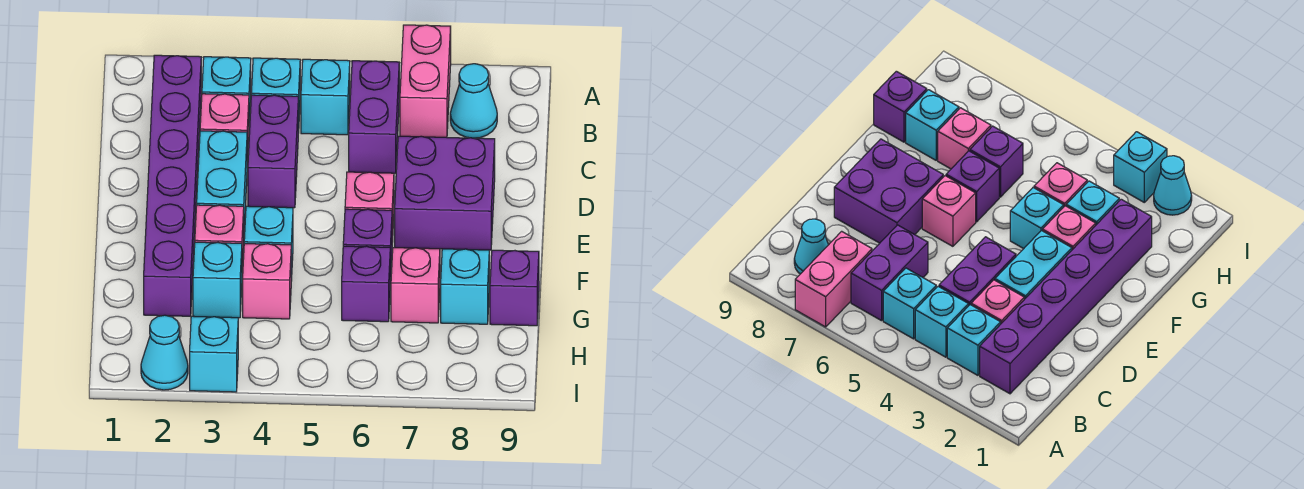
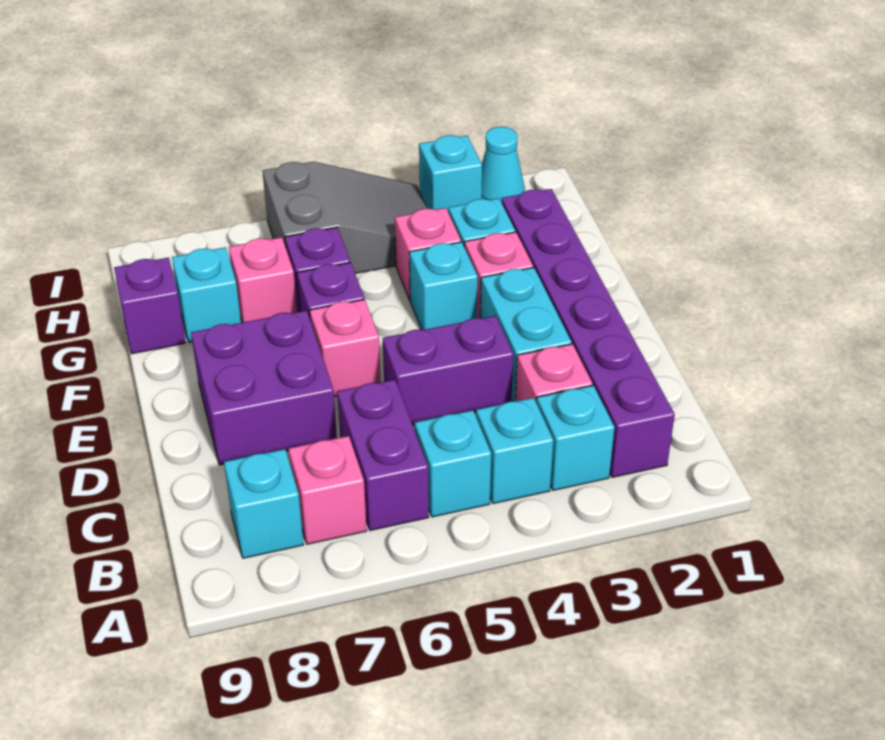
pink 1x2 brick [400,25,451,137] -> pink 1x1 brick [289,436,367,544]
cyan 1x1 cone [450,64,497,138] -> cyan 1x1 brick [224,449,304,558]
purple 1x2 brick [248,95,298,208] -> purple 1x2 brick turned to [383,316,514,425]
none -> grey 2x3 slope [263,162,428,273]

